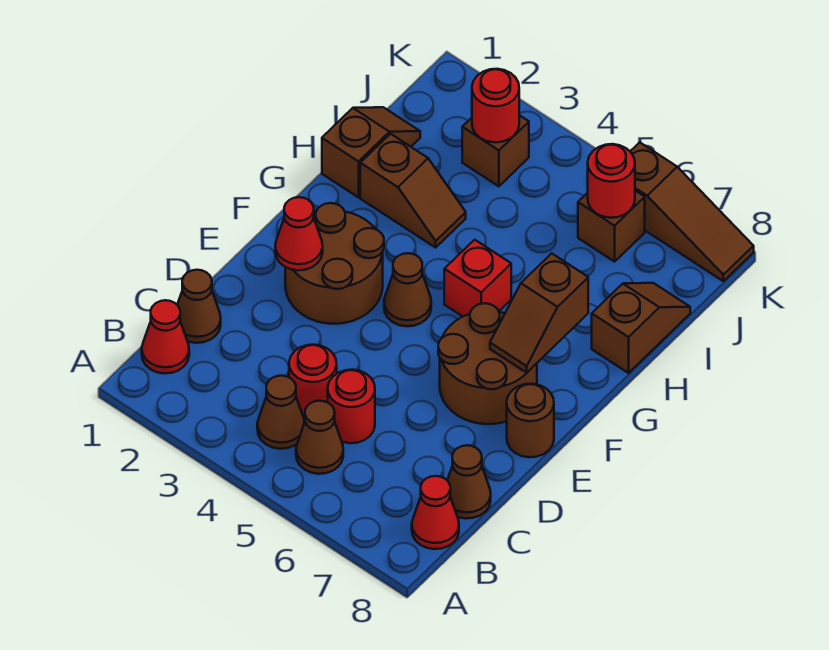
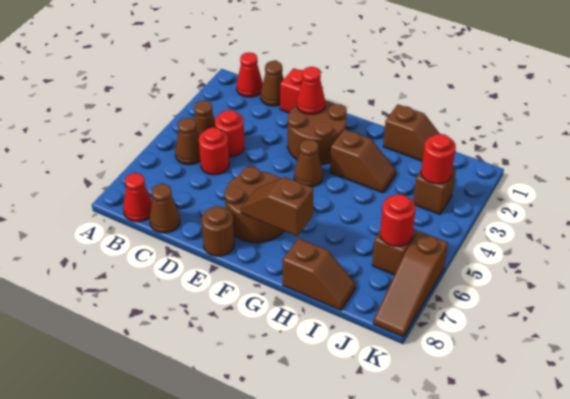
red 1x1 brick [444,240,511,317] -> red 1x1 brick moved to [280,68,303,113]
brown 1x2 slope [360,134,466,247] -> brown 1x2 slope turned to [330,129,396,193]

